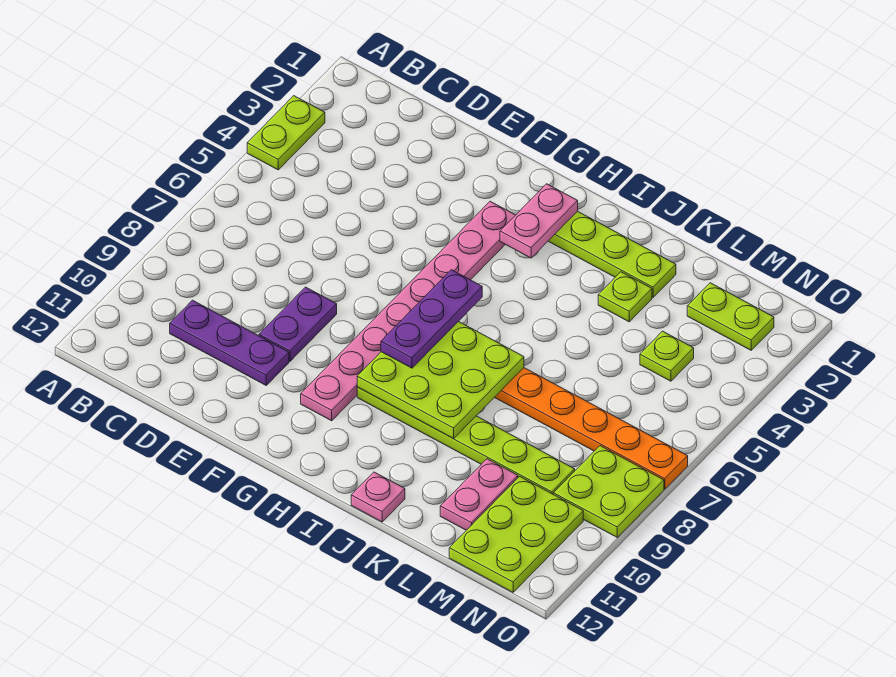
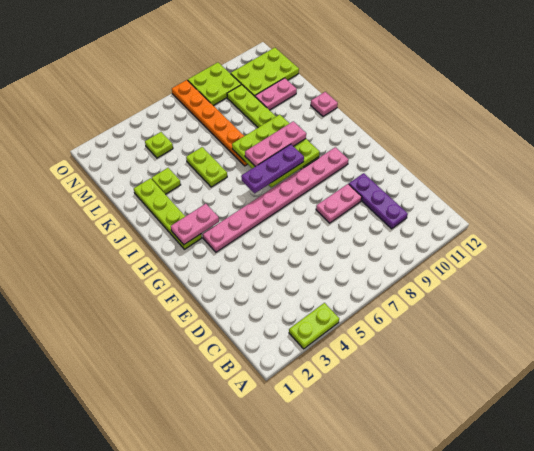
purple 1x2 plate [259,287,337,361] -> pink 1x2 plate [316,184,362,223]
none -> pink 1x3 plate [245,121,306,167]
lime 1x2 plate [687,283,774,350] -> lime 1x2 plate moved to [186,147,227,187]

